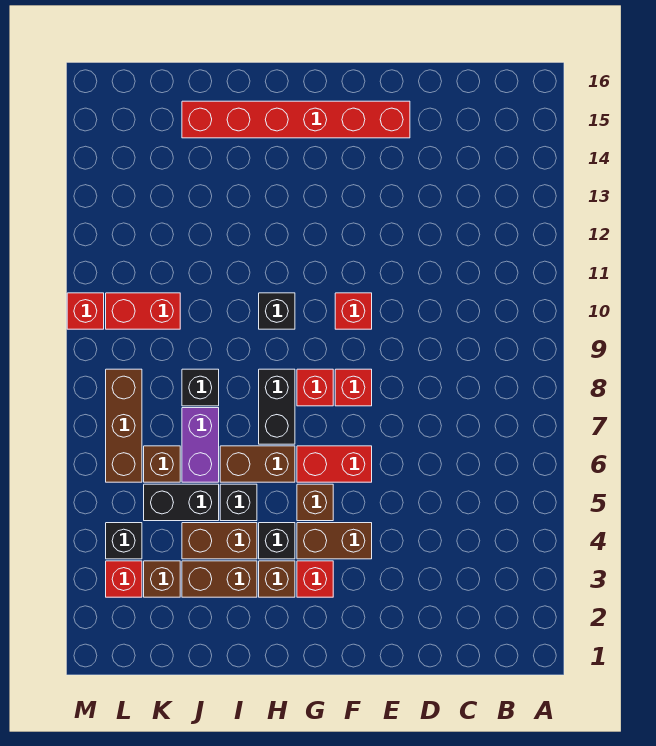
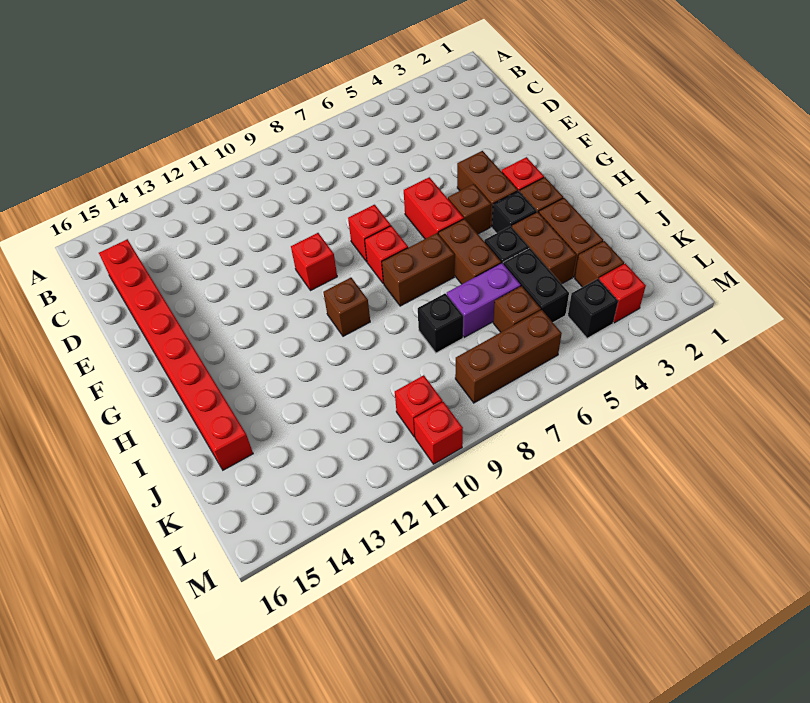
red 1x6 brick [182,101,410,138] -> red 1x8 brick [99,239,253,470]
black 1x2 brick [259,369,295,444] -> brown 1x2 brick [382,233,454,306]
black 1x1 brick [259,293,295,329] -> brown 1x1 brick [323,277,370,336]
red 1x2 brick [106,293,180,329] -> red 1x1 brick [395,375,443,437]

